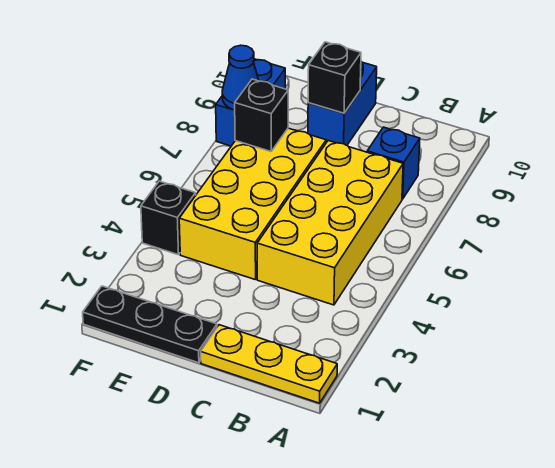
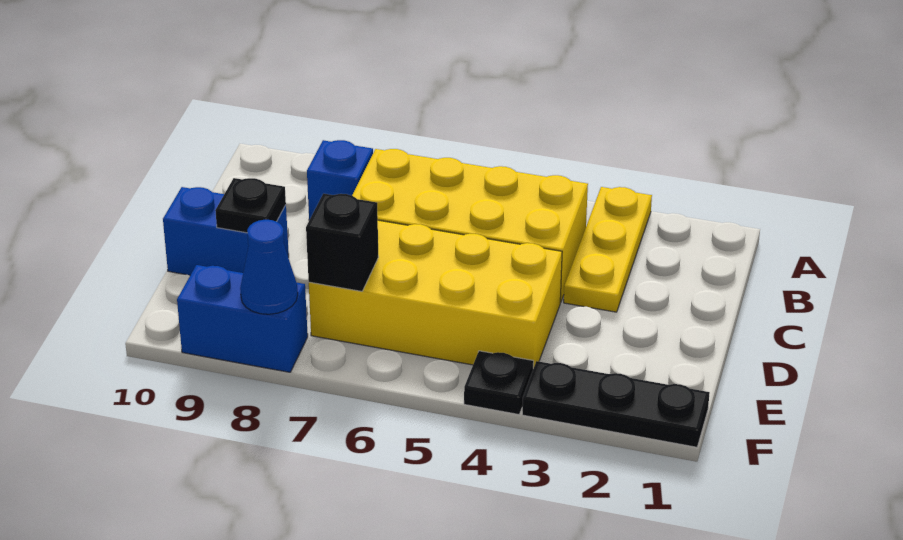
yellow 1x3 plate [201,325,337,403] -> yellow 1x3 plate moved to [564,187,652,312]
black 1x3 plate [83,286,217,363] -> black 1x3 plate turned to [522,361,710,447]
black 1x1 brick [308,42,361,113] -> black 1x1 plate [215,178,286,233]
black 1x1 brick [141,181,196,255] -> black 1x1 plate [464,351,534,414]

